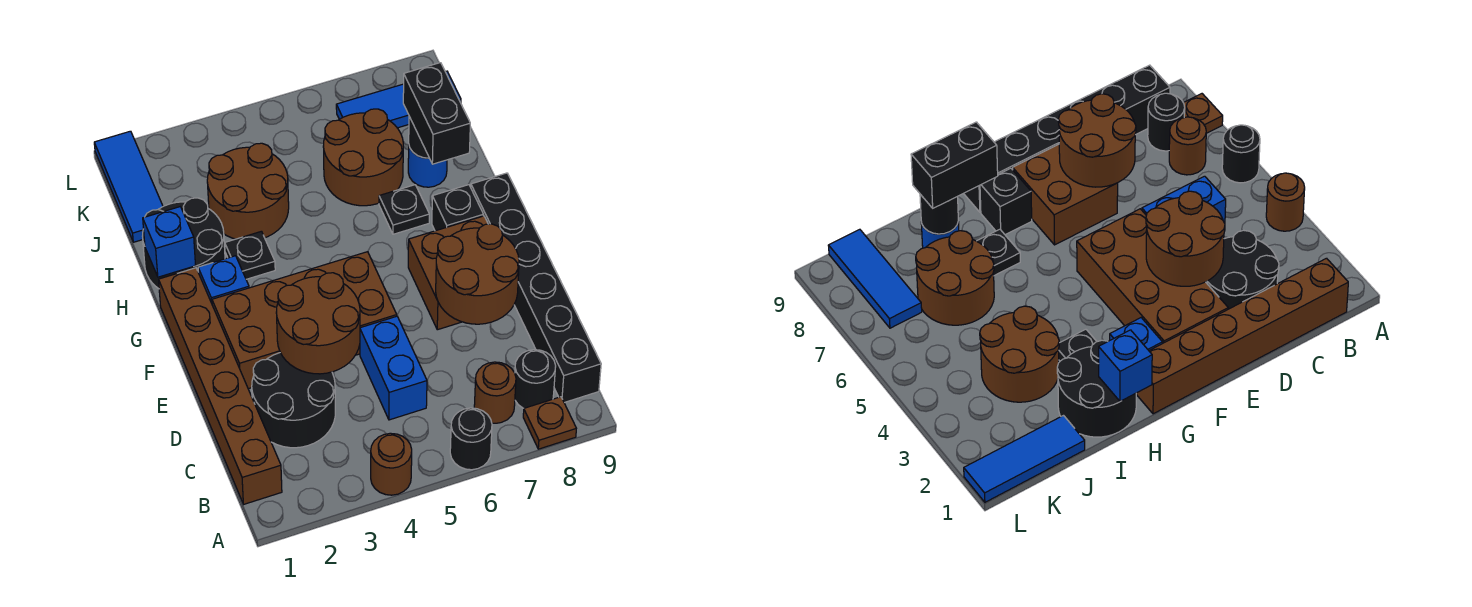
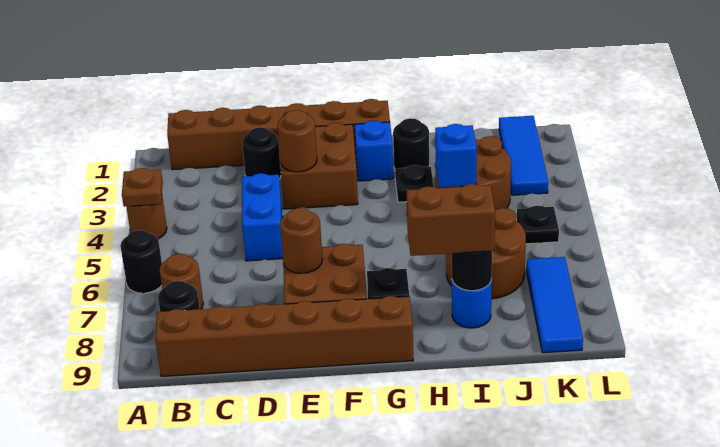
brown 1x1 plate [523,397,576,449] -> brown 1x1 plate moved to [122,168,163,207]
black 1x6 brick [471,173,601,403] -> brown 1x6 brick [155,296,413,377]
black 2x2 round brick [252,353,335,448] -> black 1x1 round brick [242,127,281,179]
blue 1x2 brick [360,316,427,420] -> blue 1x2 brick turned to [242,173,283,261]
brown 2x2 round brick [276,273,360,374] -> brown 1x1 round brick [278,110,317,172]
brown 2x2 round brick [436,224,519,324] -> brown 1x1 round brick [280,208,322,273]
brown 2x4 brick [212,252,397,389] -> brown 2x2 brick [281,123,358,209]
black 2x2 round brick [143,198,225,289] -> black 1x1 round brick [393,118,429,169]
blue 1x1 brick [143,207,196,277] -> blue 1x1 brick moved to [435,124,477,187]
black 1x1 plate [379,185,429,234] -> black 1x1 plate moved to [517,206,559,244]
black 1x2 brick [403,63,470,164] -> brown 1x2 brick [407,184,495,256]
blue 1x3 tile [94,131,163,242] -> blue 1x3 tile turned to [499,116,548,195]

